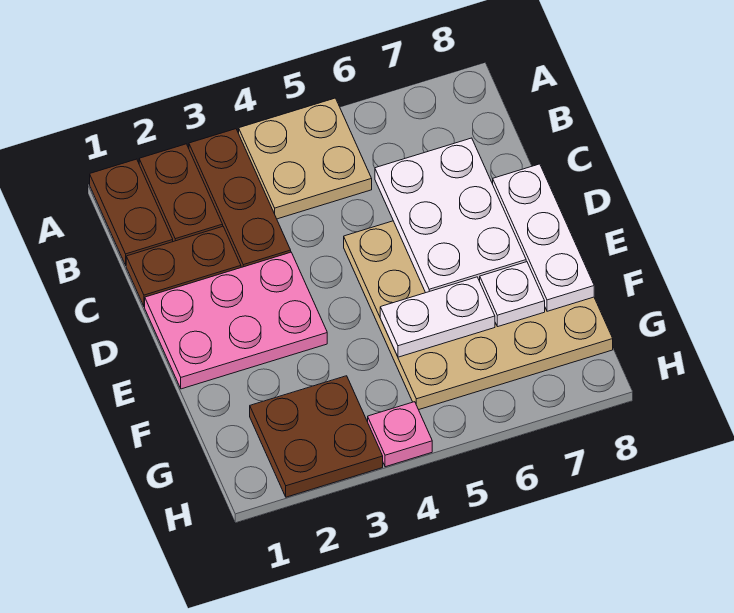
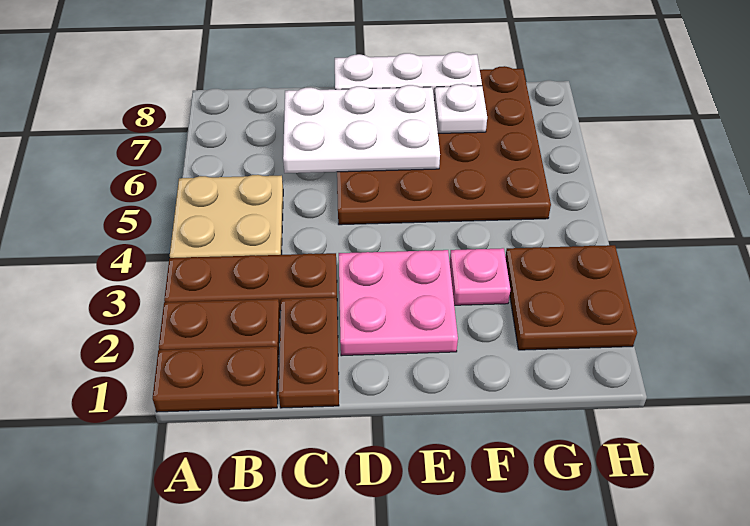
pink 2x3 plate [145,252,327,389] -> pink 2x2 plate [339,250,458,356]
tan 4x4 plate [344,221,613,410] -> brown 4x4 plate [337,66,551,225]
white 1x2 plate [380,277,495,357] -> none
pink 1x1 plate [368,402,432,467] -> pink 1x1 plate moved to [450,248,510,305]

